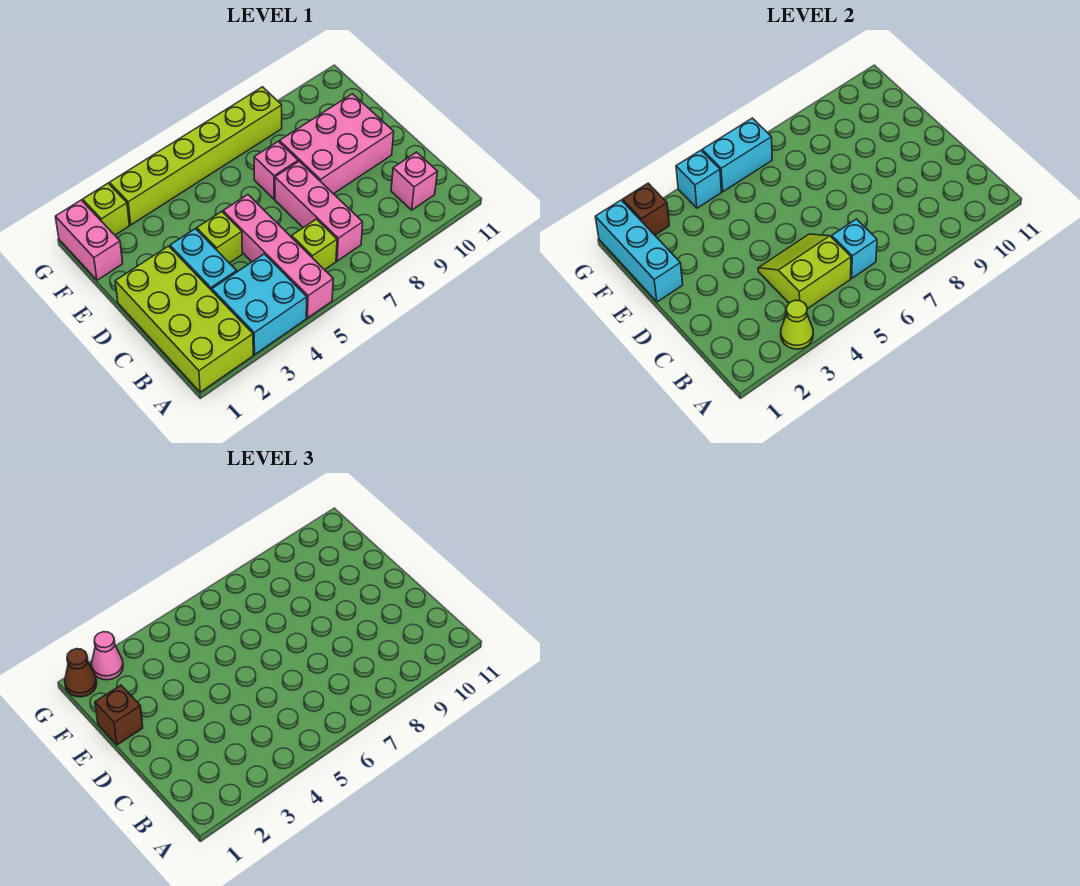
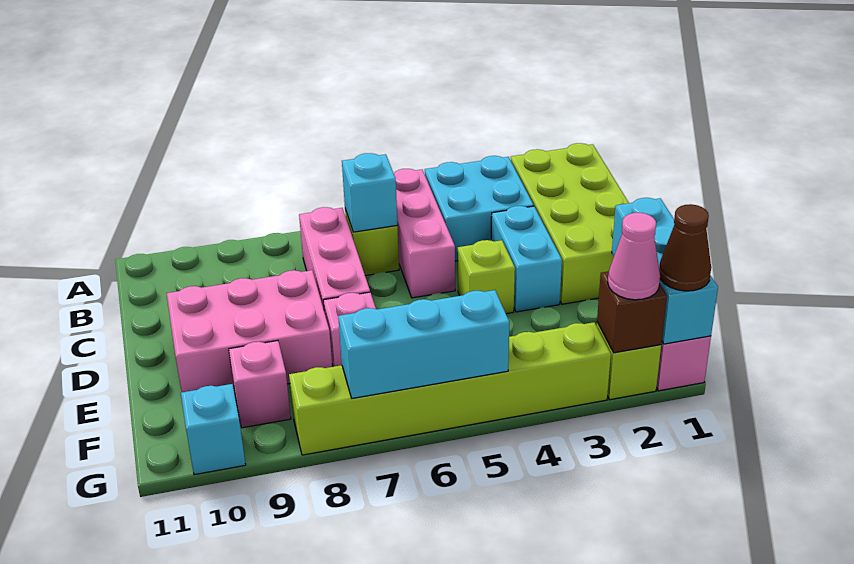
lime 1x1 cone [781,300,813,349] -> none
pink 1x4 brick [223,195,333,318] -> pink 1x3 brick [394,169,455,298]
lime 2x2 slope [758,234,851,309] -> none
pink 1x1 brick [391,152,437,210] -> pink 1x1 brick moved to [229,341,291,428]
brown 1x1 brick [95,685,143,745] -> none
cyan 1x1 brick [676,150,721,208] -> cyan 1x1 brick moved to [181,384,246,475]
cyan 1x2 brick [702,118,772,192] -> cyan 1x3 brick [338,290,510,398]

